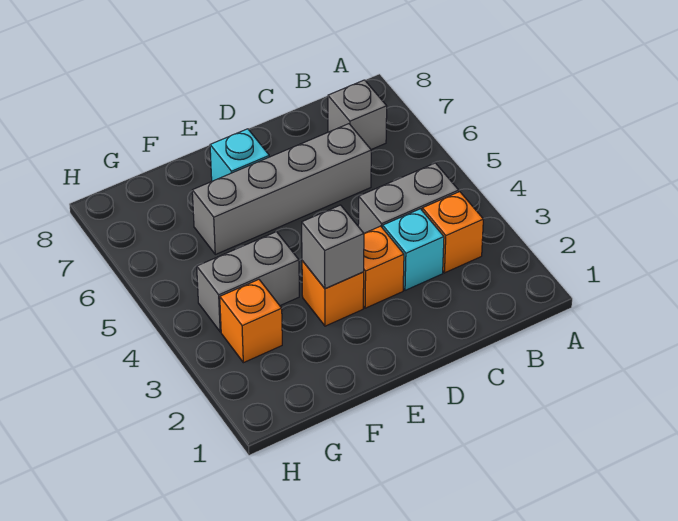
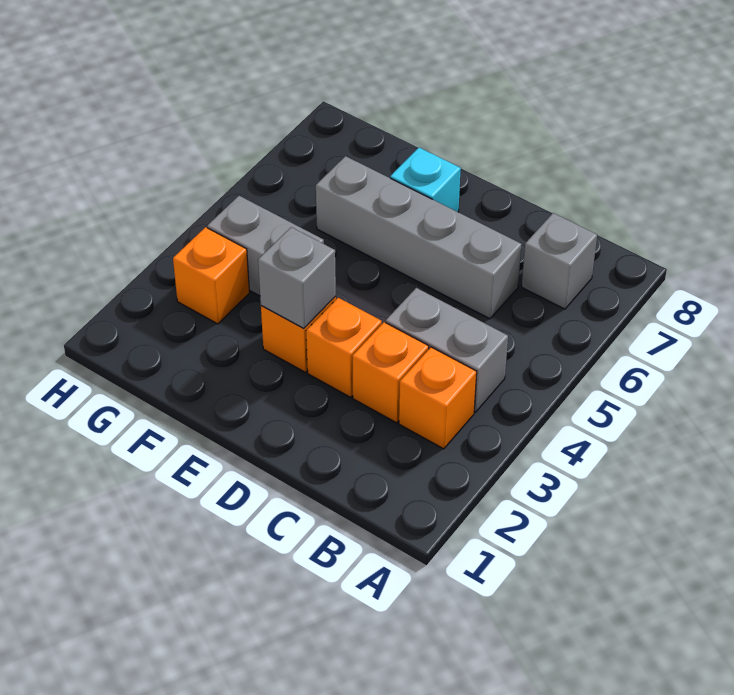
cyan 1x1 brick [383,209,444,290] -> orange 1x1 brick [352,322,429,423]

